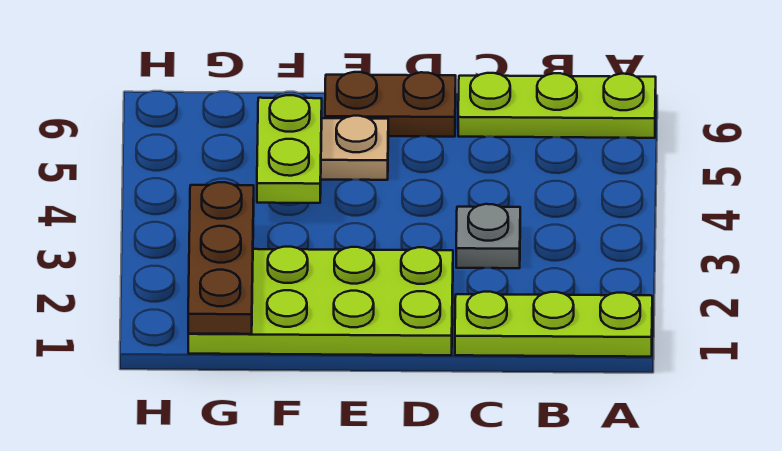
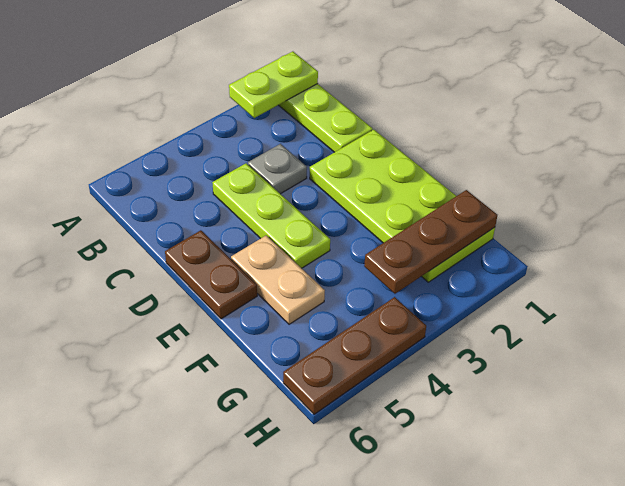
lime 1x3 plate [458,73,656,138] -> lime 1x3 plate moved to [212,163,330,268]
lime 1x2 plate [257,95,322,203] -> lime 1x2 plate moved to [229,51,318,118]
none -> brown 1x3 plate [283,297,426,414]

